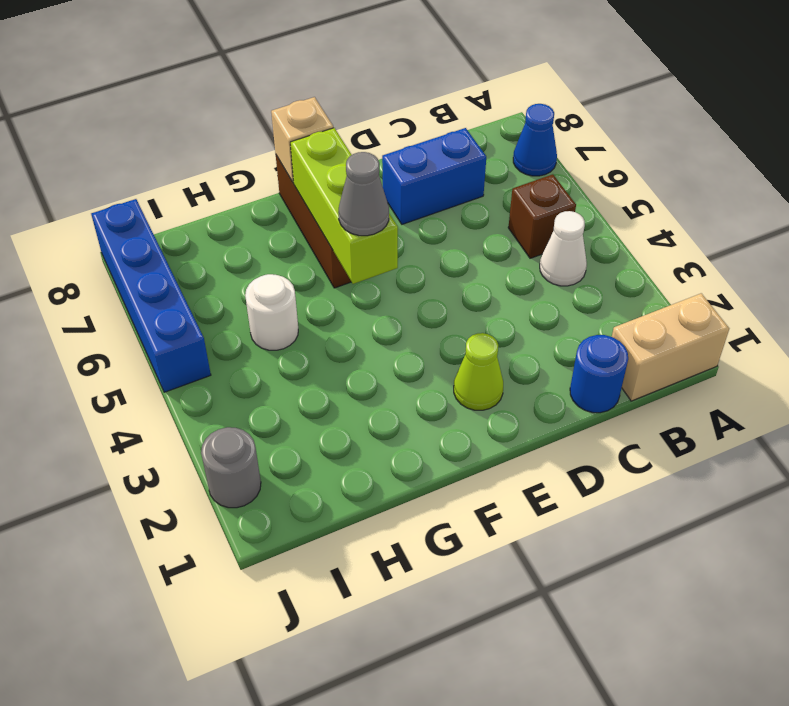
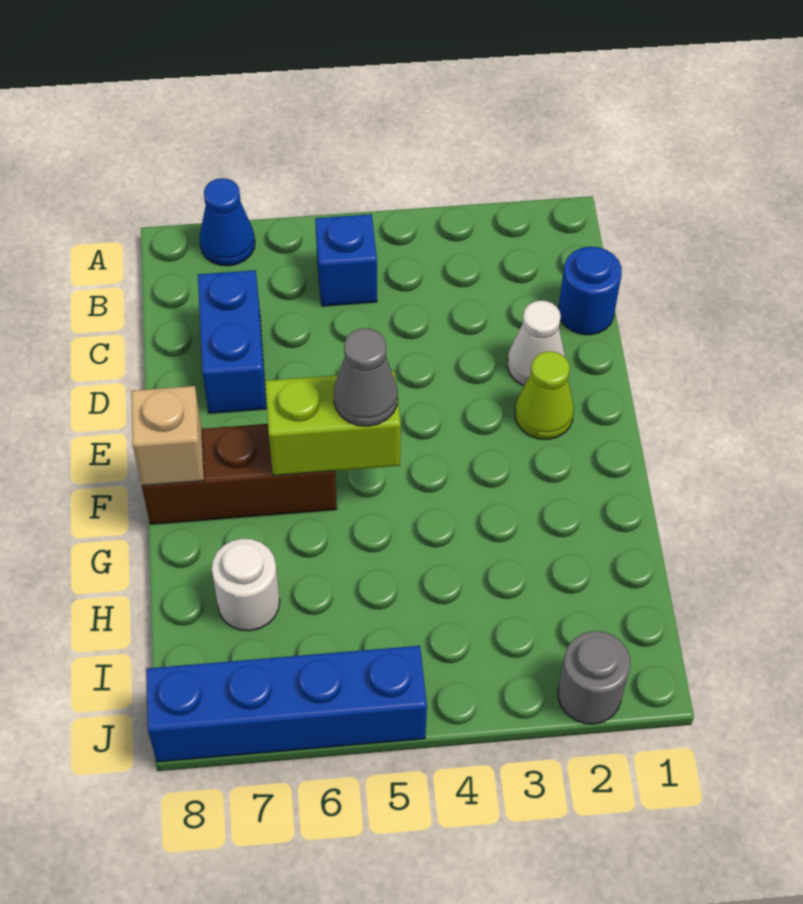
tan 1x2 brick [612,293,729,401] -> none
white 1x1 cone [540,211,587,286] -> white 1x1 cone moved to [508,300,565,386]
brown 1x1 brick [508,174,576,258] -> blue 1x1 brick [315,214,377,306]
lime 1x3 brick [290,128,398,284] -> lime 1x2 brick [265,371,401,476]
white 1x1 round brick [245,274,298,350] -> white 1x1 round brick moved to [212,539,280,631]

